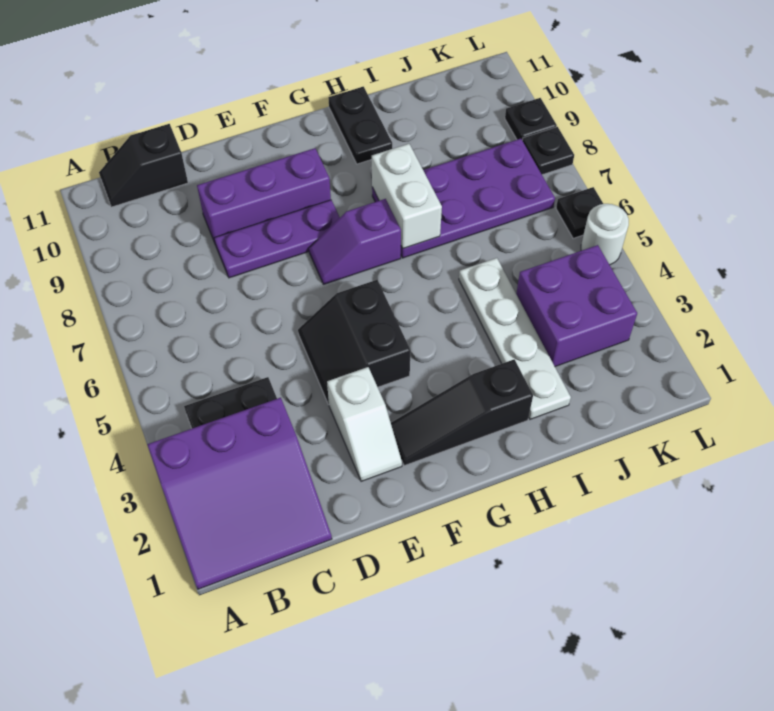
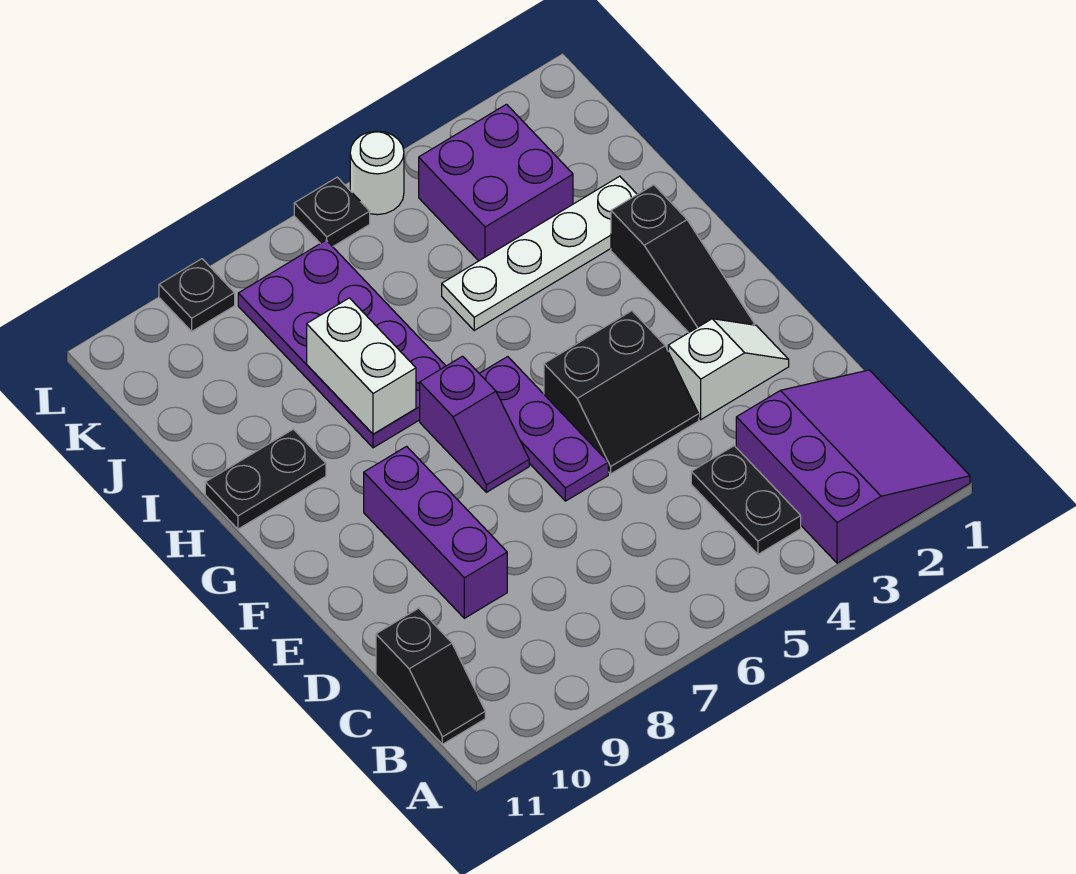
purple 1x3 plate [214,200,340,278] -> purple 1x3 plate moved to [479,357,608,501]
white 1x2 brick [372,144,442,249] -> white 1x2 brick turned to [307,298,416,434]
black 1x1 plate [522,127,574,175] -> none

